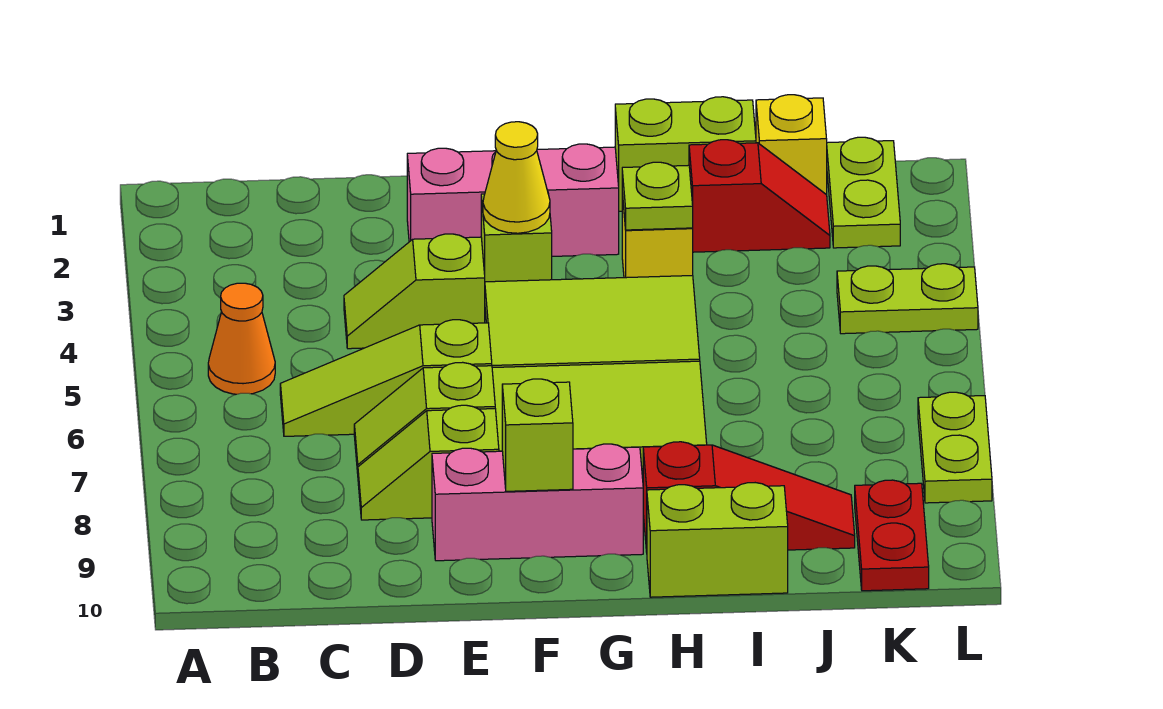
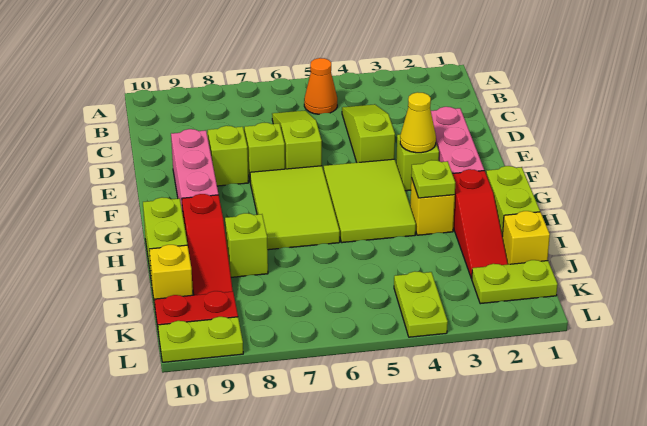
lime 1x2 slope [344,234,485,349] -> lime 1x3 slope [342,104,395,163]
lime 1x1 brick [502,379,573,491] -> lime 1x1 brick moved to [225,213,268,277]
red 1x2 slope [689,140,830,252] -> red 1x3 slope [452,169,508,279]
none -> yellow 1x1 brick [149,245,193,305]
lime 1x2 plate [918,392,992,503] -> lime 1x2 plate moved to [158,317,243,362]

